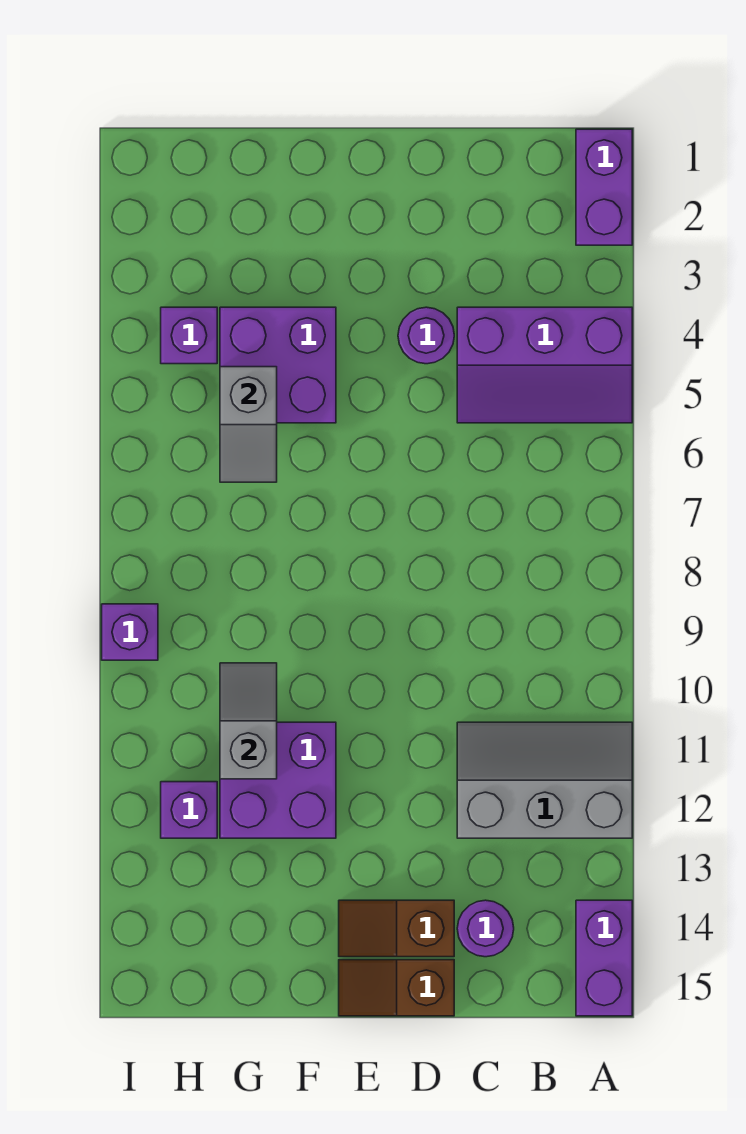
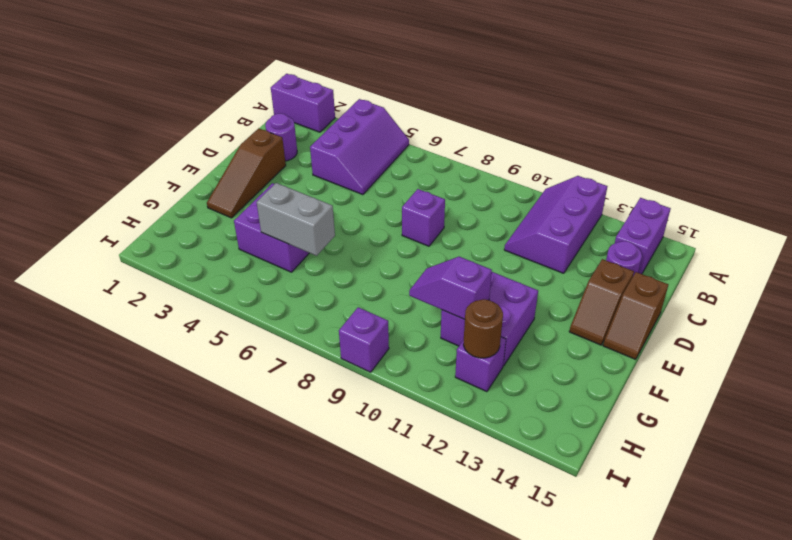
grey 2x3 slope [457,722,632,838] -> purple 2x3 slope [504,176,607,273]
purple 1x2 brick [576,900,632,1016] -> purple 1x2 brick turned to [615,198,671,274]
none -> brown 1x3 slope [207,128,286,218]
purple 1x1 round brick [398,307,454,364] -> purple 1x1 round brick moved to [265,113,297,161]
grey 1x2 slope [220,367,277,482] -> grey 1x2 brick [257,183,335,256]
grey 1x2 slope [220,663,277,779] -> purple 1x2 slope [409,257,492,320]
purple 1x1 brick [161,307,217,364] -> purple 1x1 brick moved to [402,189,445,246]
none -> brown 1x1 round brick [463,299,503,358]

